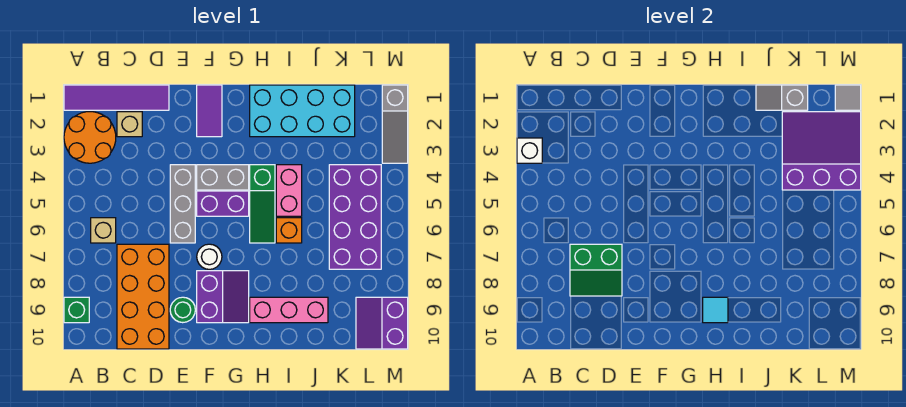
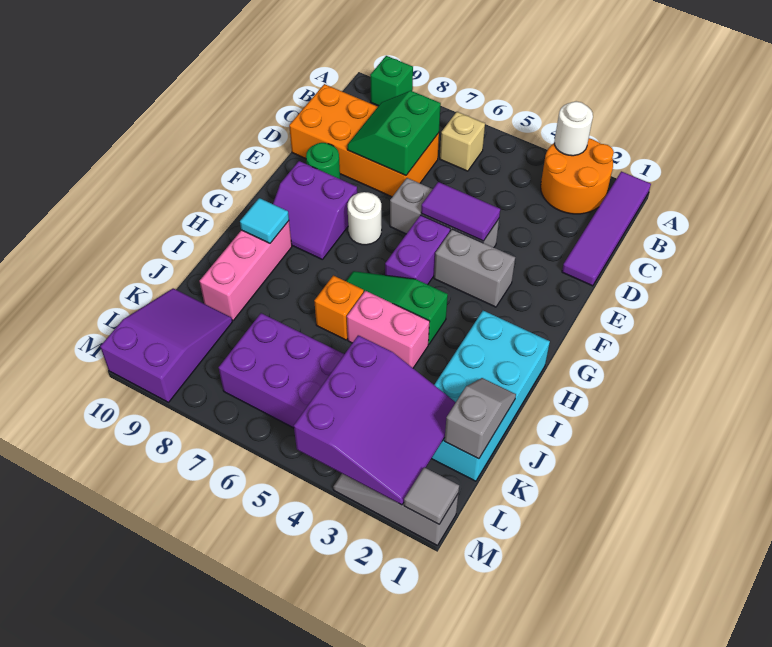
white 1x1 brick [517,138,542,163] -> white 1x1 round brick [554,101,593,156]
tan 1x1 brick [117,112,142,137] -> none
purple 1x2 tile [197,85,222,137] -> purple 1x2 tile moved to [421,182,500,241]
grey 1x2 brick [197,165,249,190] -> grey 1x2 brick turned to [434,229,515,307]
purple 2x2 slope [356,297,408,349] -> purple 2x3 slope [100,288,232,402]

